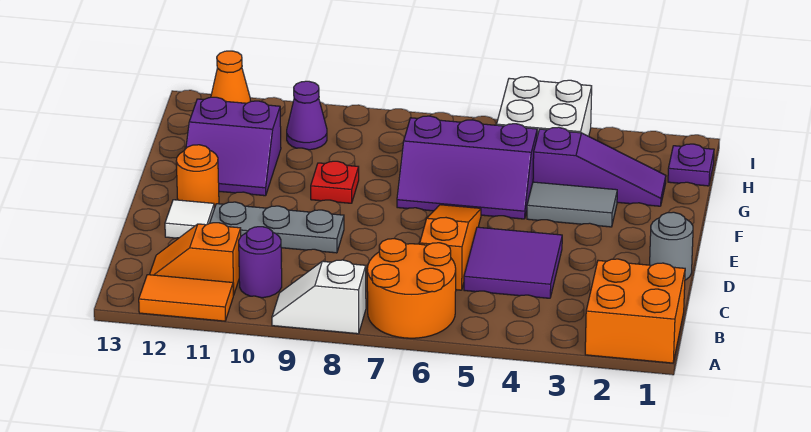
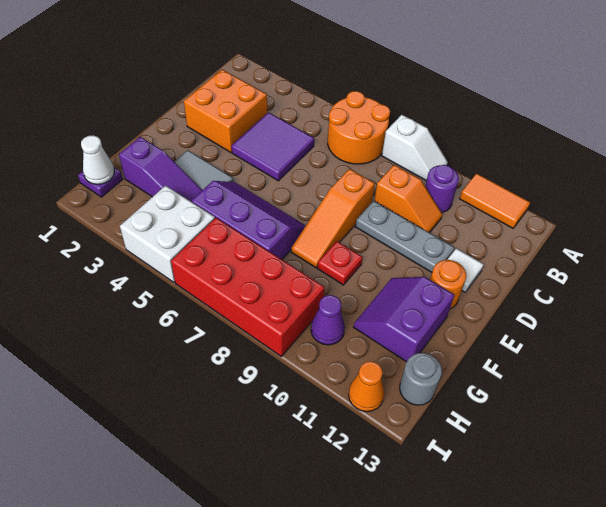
orange 2x2 brick [585,259,685,363] -> orange 2x2 brick moved to [184,70,267,152]
orange 1x2 slope [150,223,241,295] -> orange 1x2 slope moved to [374,165,442,233]
orange 1x3 slope [420,205,481,290] -> orange 1x3 slope moved to [291,169,375,268]
grey 1x1 round brick [650,212,693,280] -> grey 1x1 round brick moved to [400,353,442,405]
purple 2x2 slope [186,97,281,196] -> purple 2x2 slope turned to [353,277,454,362]
purple 1x3 slope [533,127,666,206] -> purple 1x3 slope turned to [119,137,202,202]
none -> white 1x1 cone [81,135,114,184]
none -> red 2x4 brick [171,218,325,356]

